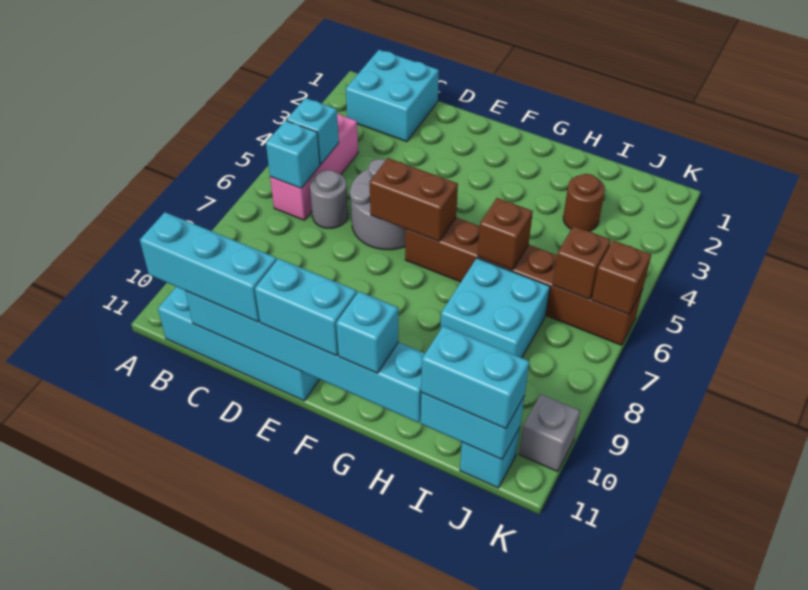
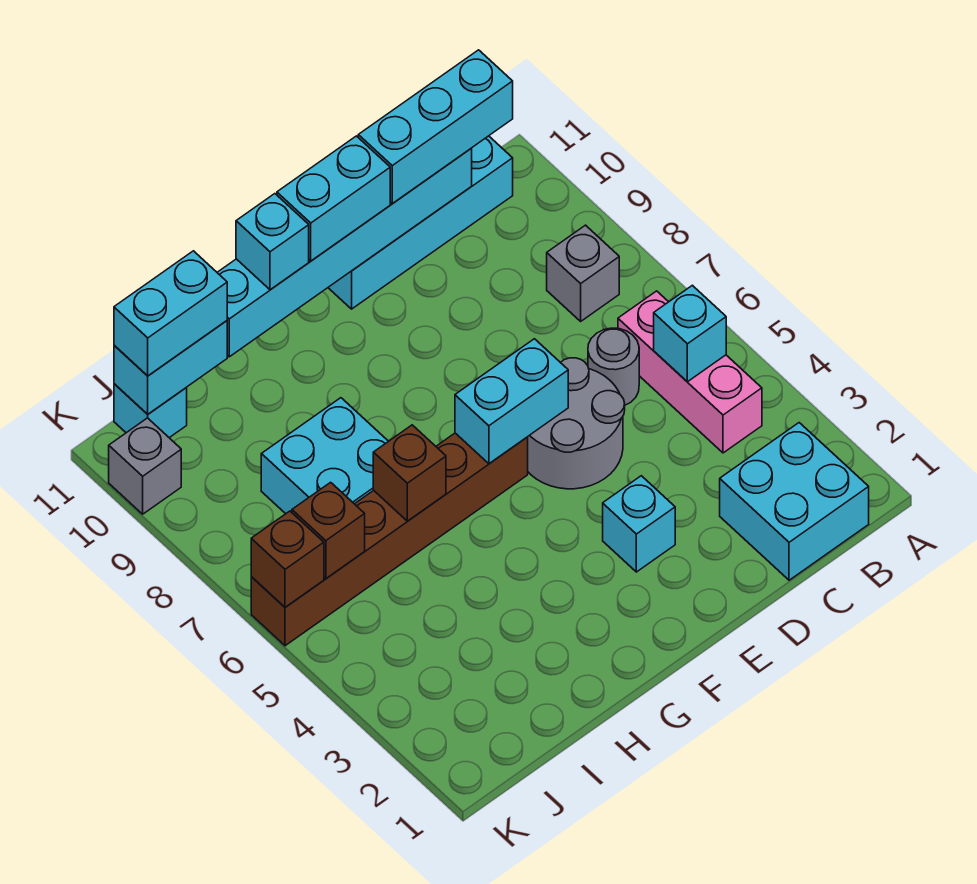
cyan 1x1 brick [266,121,320,188] -> cyan 1x1 brick moved to [603,476,675,572]
none -> grey 1x1 brick [547,225,619,321]
brown 1x2 brick [369,158,458,241] -> cyan 1x2 brick [455,339,568,464]
brown 1x1 round brick [563,174,605,231] -> none

